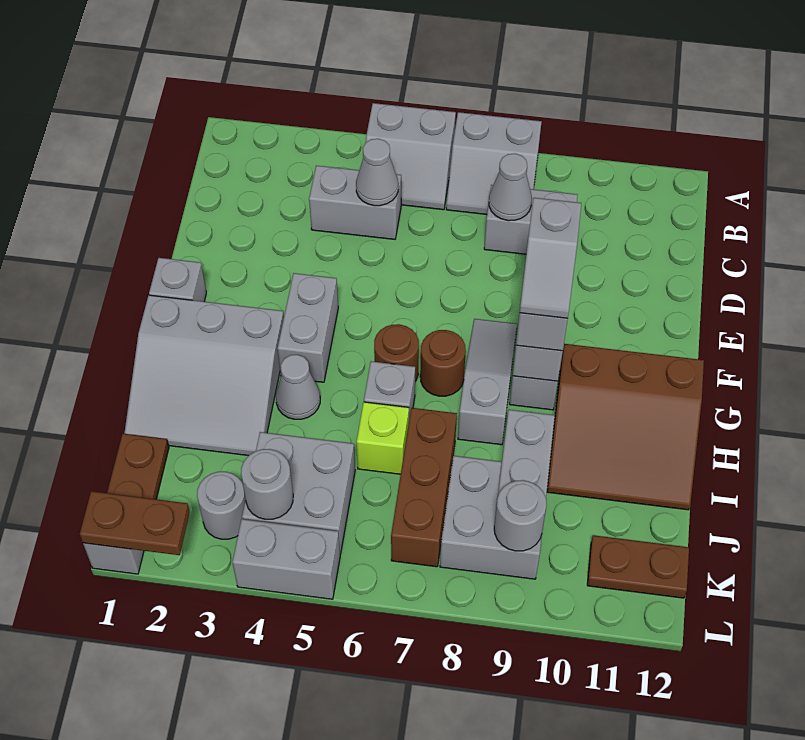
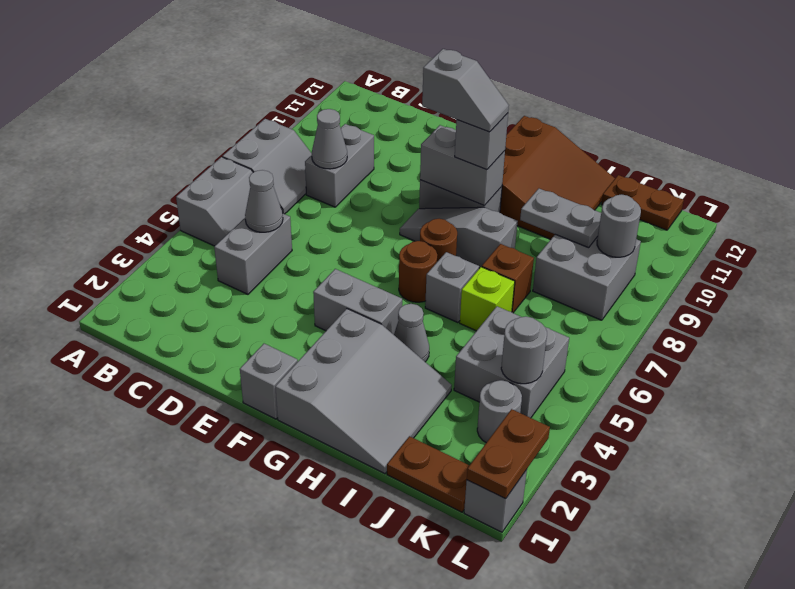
brown 1x3 brick [391,408,457,567] -> brown 1x1 brick [482,244,534,313]
brown 1x2 plate [587,535,689,598] -> brown 1x2 plate turned to [601,175,684,230]
grey 1x2 brick [232,519,340,599] -> none

